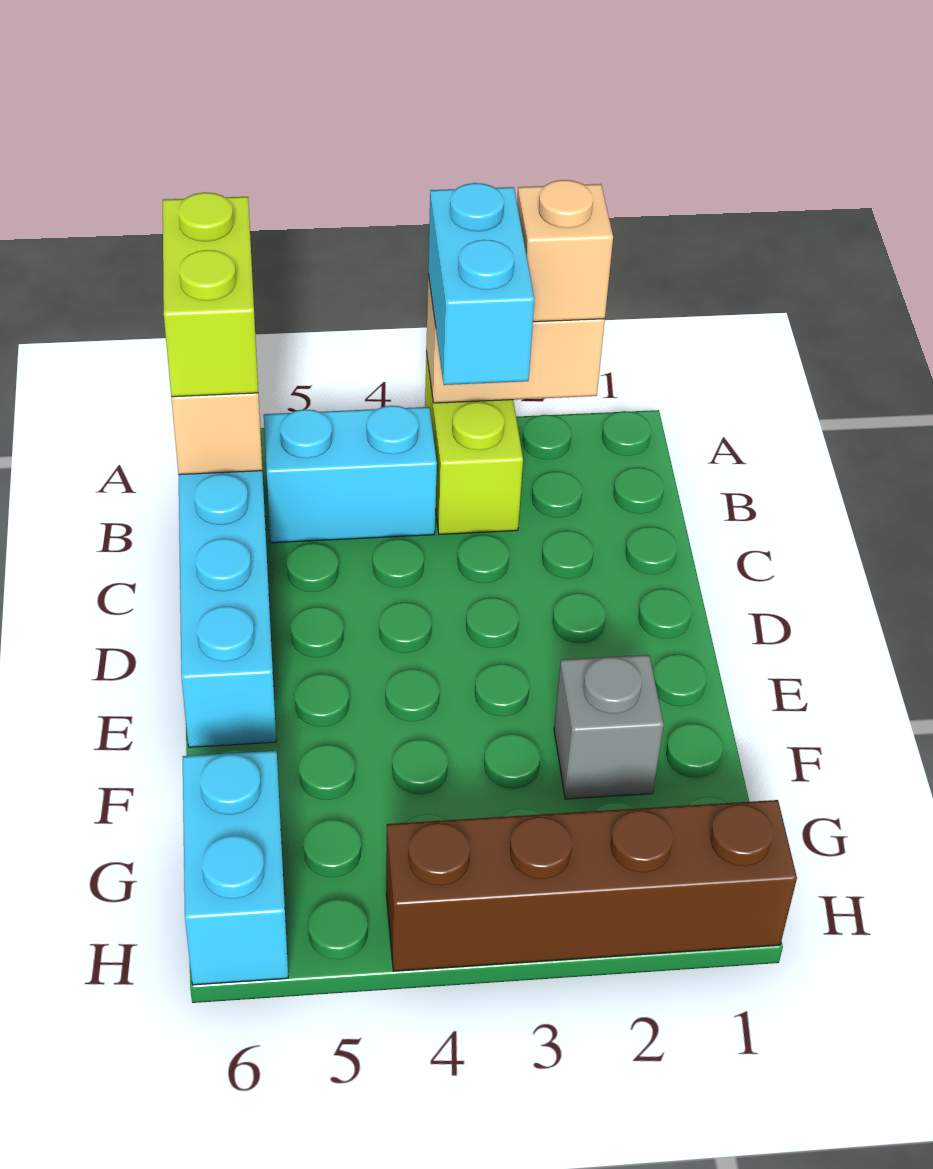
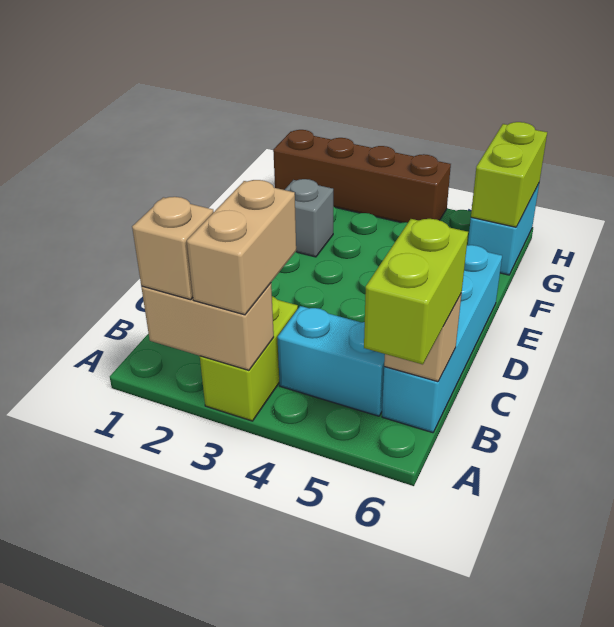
cyan 1x2 brick [428,183,535,385] -> tan 1x2 brick [187,180,296,315]
none -> lime 1x2 brick [471,122,547,227]

